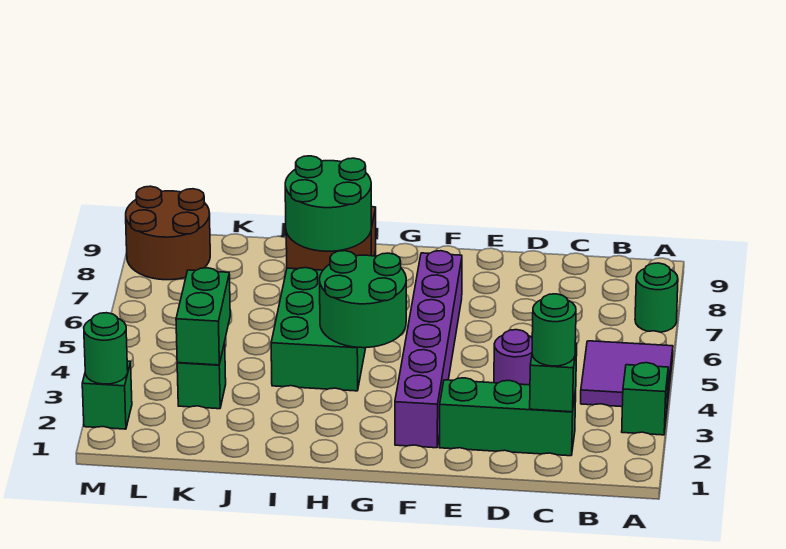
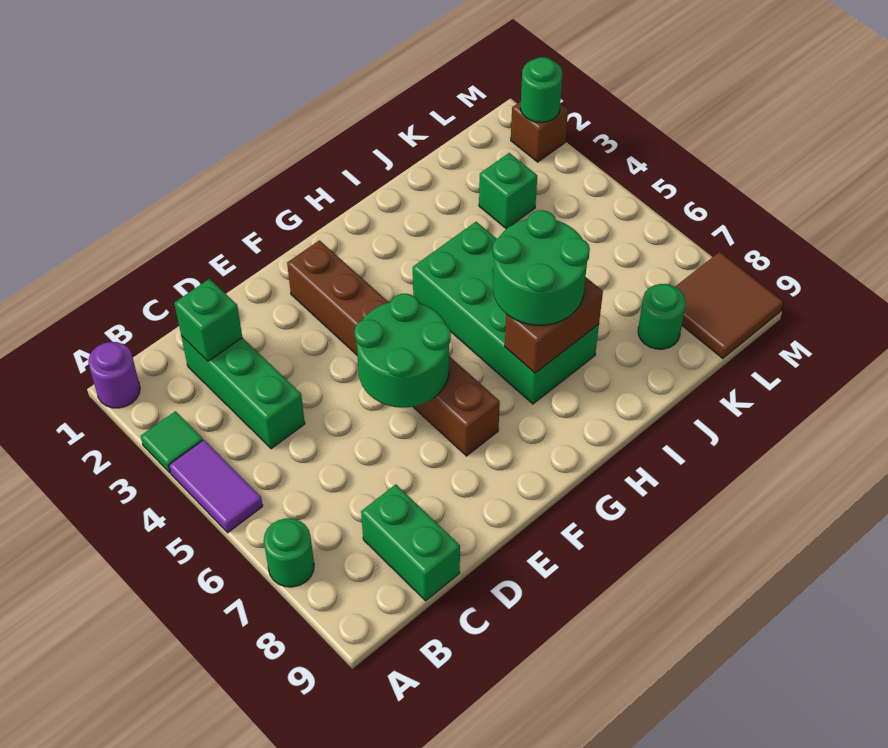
green 1x1 brick [622,363,668,435] -> green 1x1 tile [141,411,203,473]
purple 2x2 tile [581,341,673,407] -> purple 1x2 tile [169,440,263,533]
green 1x3 brick [439,378,576,456] -> green 1x3 brick turned to [181,336,305,449]
green 1x1 round brick [532,294,576,366] -> green 1x1 round brick moved to [638,284,686,349]
purple 1x1 round brick [494,330,532,385] -> purple 1x1 round brick moved to [88,342,140,408]
purple 1x6 brick [395,251,462,448] -> brown 1x6 brick [287,240,500,456]
green 2x2 round brick [320,251,406,348] -> green 2x2 round brick moved to [354,294,451,408]
green 1x2 brick [176,268,230,365] -> green 1x2 brick moved to [361,484,460,601]
brown 2x2 round brick [126,186,210,280] -> brown 2x2 tile [675,252,783,359]
green 1x1 brick [82,361,132,429] -> brown 1x1 brick [511,102,568,162]

